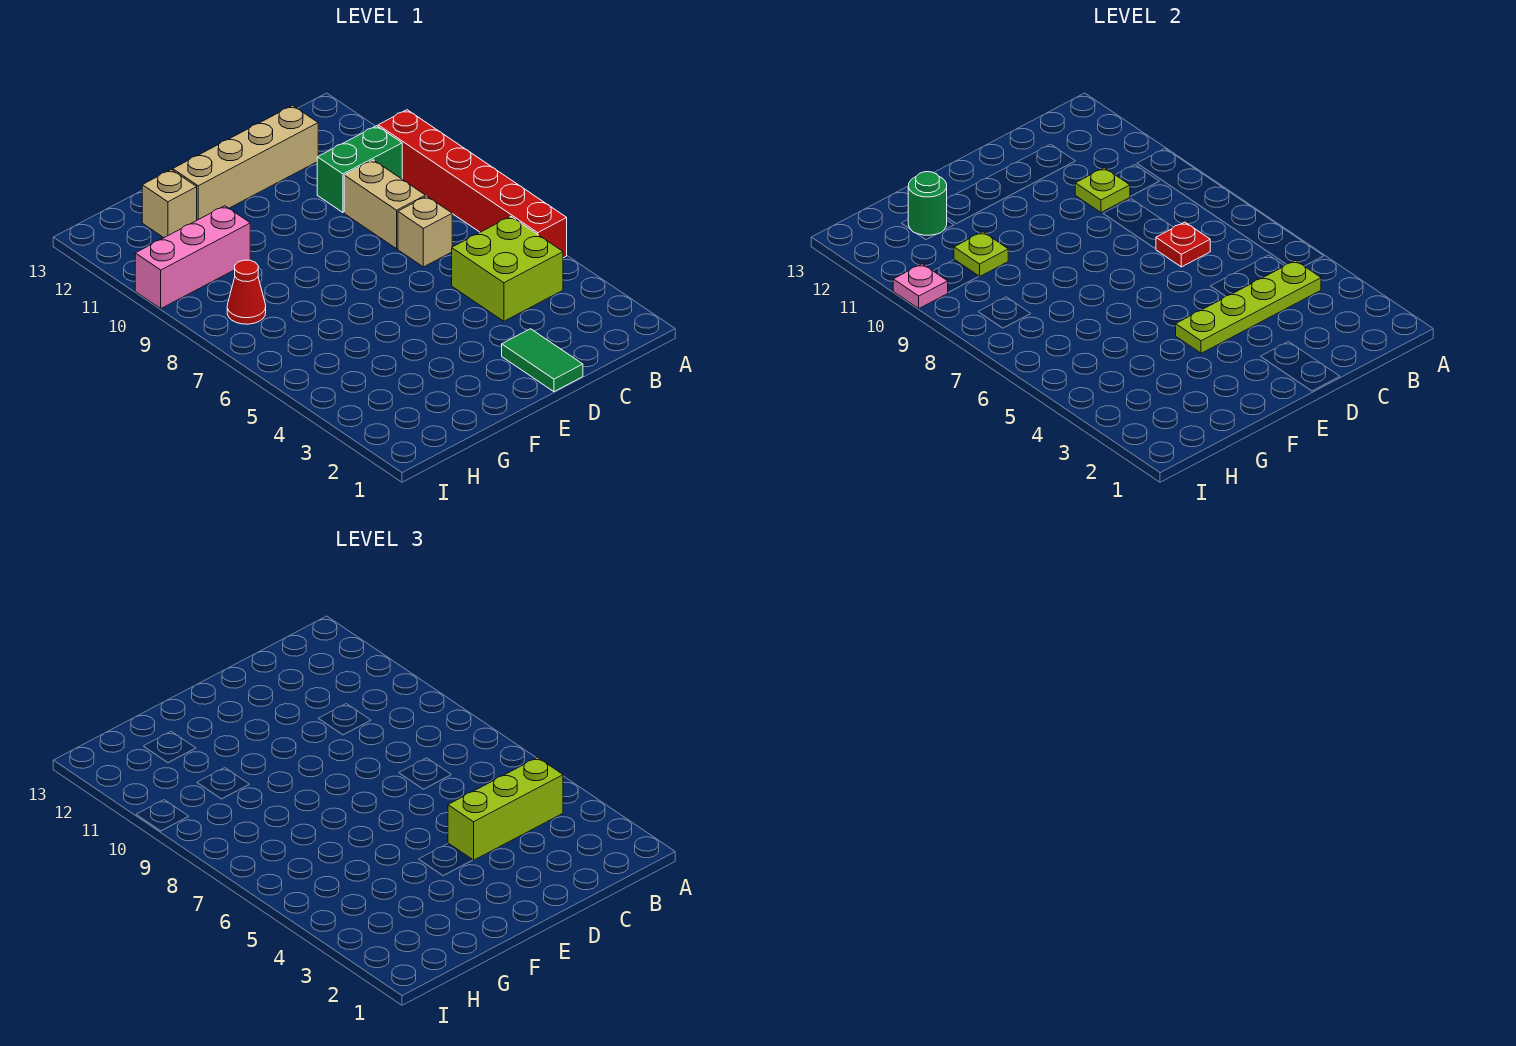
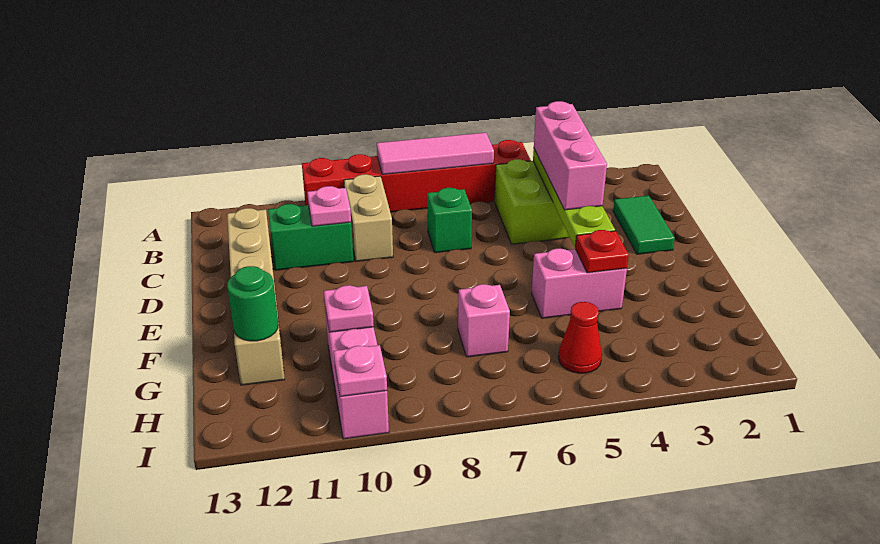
none -> pink 1x3 tile [377,133,494,174]
lime 1x3 brick [448,758,563,860] -> pink 1x3 brick [534,101,607,210]
green 1x2 brick [317,126,402,212] -> green 1x2 brick turned to [268,204,353,270]
tan 1x1 brick [398,196,452,267] -> green 1x1 brick [427,188,472,253]
red 1x1 plate [1156,222,1210,267] -> red 1x1 plate moved to [575,230,629,273]
tan 1x2 brick [344,160,426,249] -> tan 1x2 brick turned to [344,174,393,261]
lime 1x1 plate [1075,168,1130,212] -> pink 1x1 plate [307,186,351,226]
green 1x2 tile [502,329,583,392] -> green 1x2 tile turned to [613,196,675,254]
none -> pink 1x2 brick [531,249,627,318]
none -> pink 1x1 brick [458,284,510,357]
lime 1x1 plate [954,232,1008,277] -> pink 1x1 plate [324,285,374,332]
red 1x1 cone [227,260,266,324] -> red 1x1 cone moved to [558,302,602,373]

